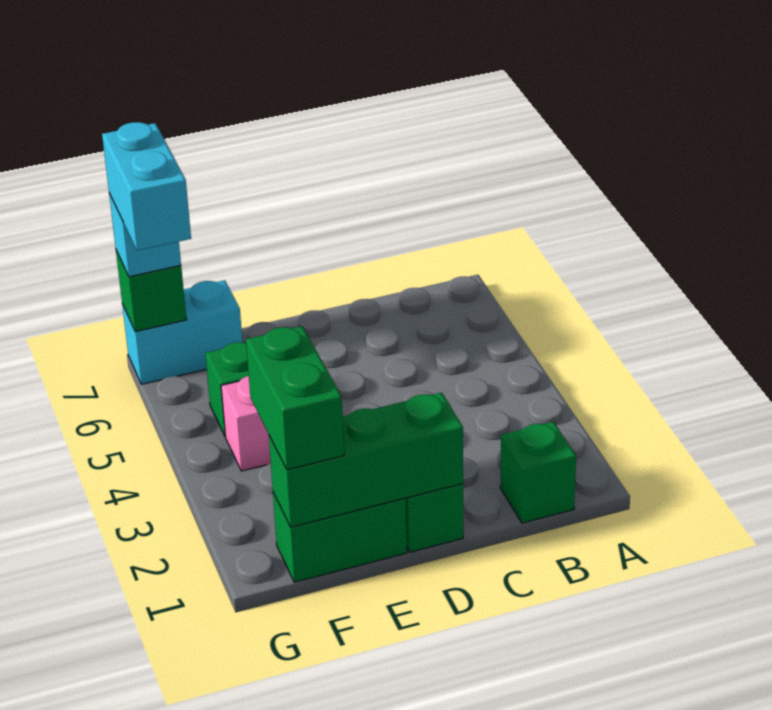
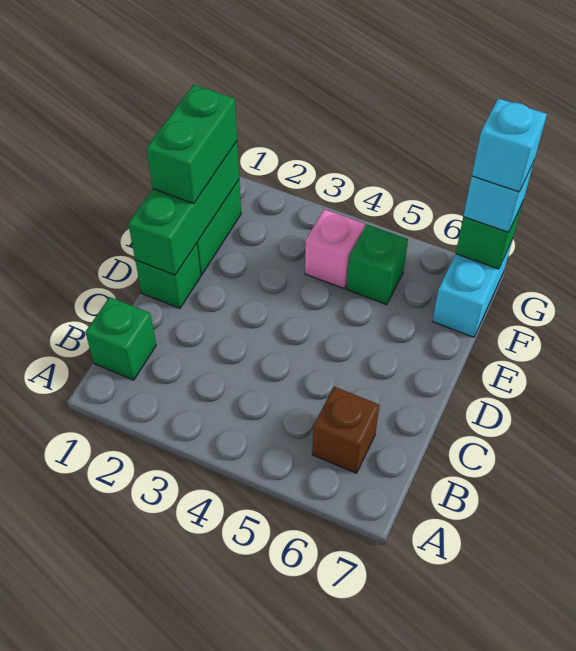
none -> brown 1x1 brick [312,387,379,473]
green 1x2 brick [246,326,344,470] -> green 1x2 brick turned to [146,85,237,203]
cyan 1x2 brick [102,122,191,250] -> cyan 1x1 brick [472,98,547,192]

